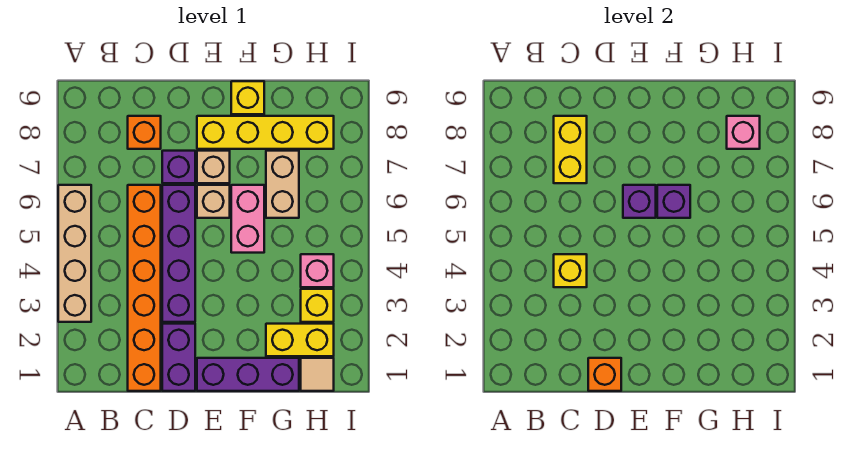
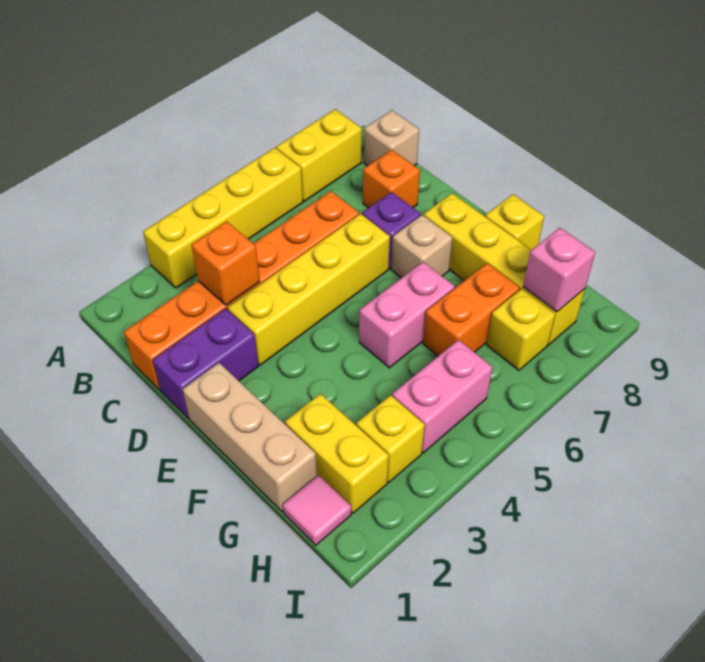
tan 1x4 brick [58,185,91,322] -> yellow 1x4 brick [143,148,303,288]
yellow 1x1 brick [554,254,587,287] -> yellow 1x1 brick moved to [487,289,555,370]
yellow 1x2 brick [554,116,587,183] -> yellow 1x2 brick moved to [276,109,362,201]
orange 1x1 brick [588,358,621,391] -> orange 1x1 brick moved to [192,221,260,305]
purple 1x4 brick [162,185,195,322] -> yellow 1x4 brick [228,214,390,365]
purple 1x3 brick [197,358,299,391] -> tan 1x3 brick [183,363,317,511]
tan 1x1 brick [197,185,230,218] -> tan 1x1 brick moved to [364,110,419,166]
purple 1x1 brick [623,185,656,218] -> none
purple 1x1 brick [657,185,690,218] -> none
tan 1x2 brick [266,151,299,218] -> orange 1x2 brick [423,263,520,356]
tan 1x1 tile [301,358,334,391] -> pink 1x1 tile [283,475,351,545]
pink 1x1 brick [301,254,334,287] -> pink 1x2 brick [392,340,492,453]

